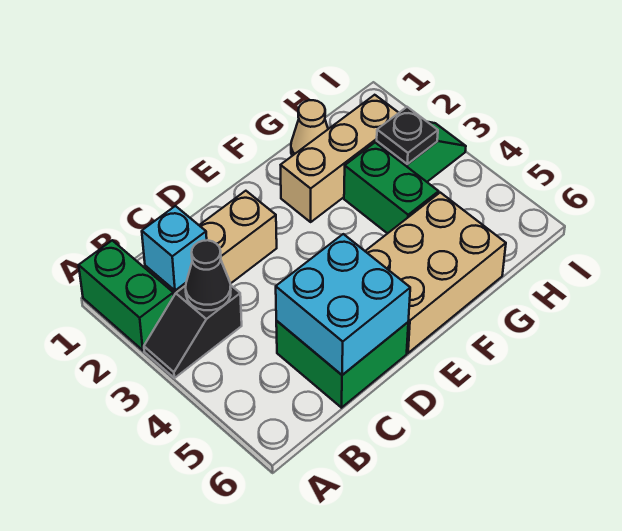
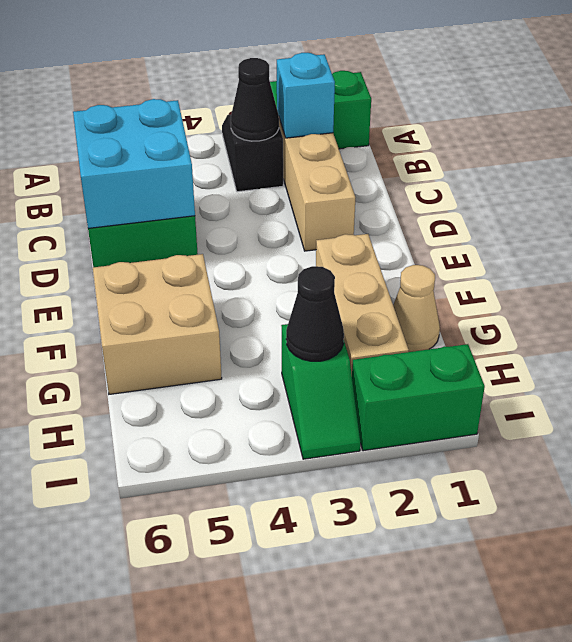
tan 2x3 brick [365,193,506,353] -> tan 2x2 brick [93,254,222,394]
green 1x2 brick [344,143,439,234] -> green 1x2 brick moved to [352,344,485,451]
black 1x1 plate [377,107,438,164] -> black 1x1 cone [286,266,344,361]

